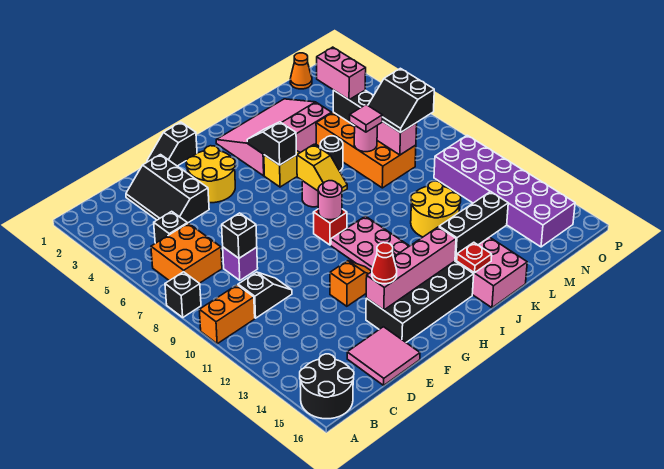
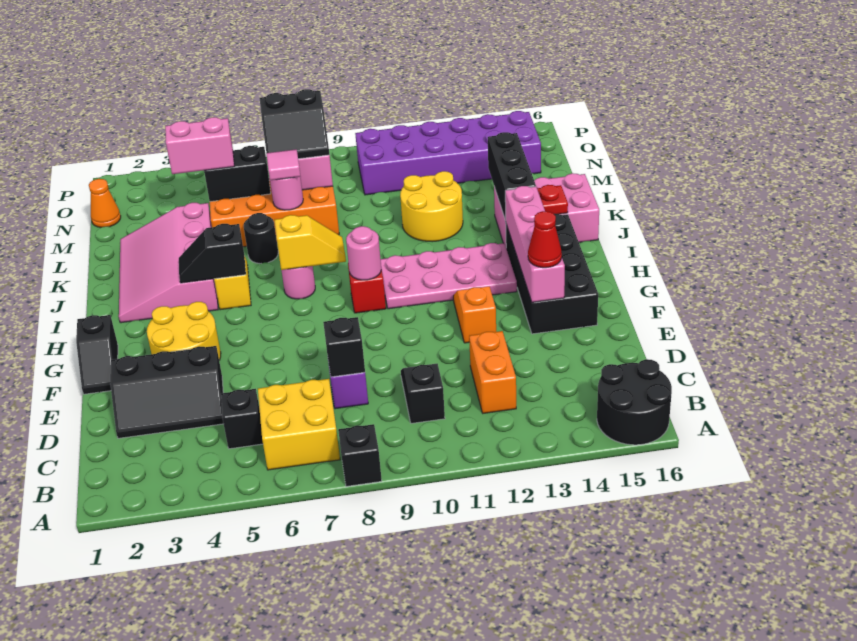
orange 1x2 brick [199,285,255,344] -> orange 1x2 brick moved to [469,331,516,413]
orange 2x2 brick [151,223,222,283] -> yellow 2x2 brick [258,379,340,470]
pink 2x2 tile [347,327,420,385] -> none

